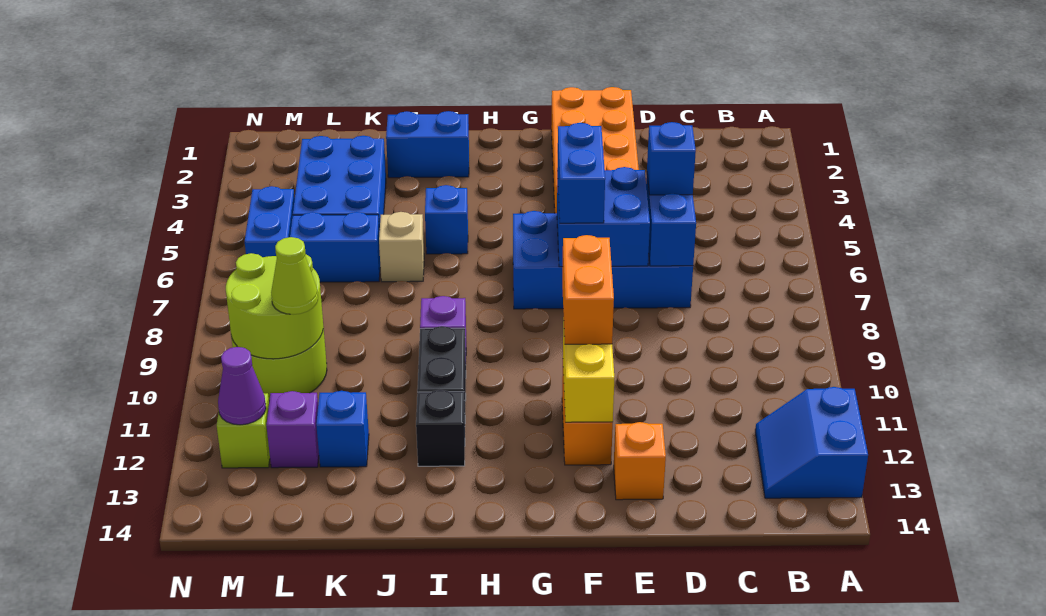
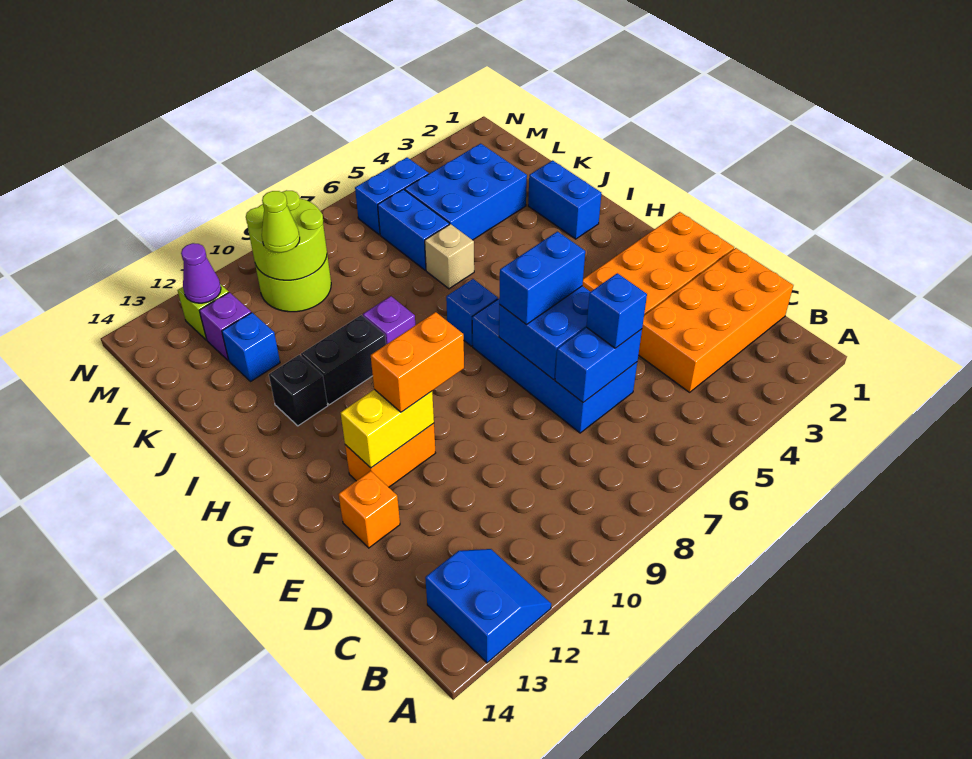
blue 2x2 slope [755,387,868,498] -> blue 2x2 slope turned to [425,549,551,663]
none -> orange 2x4 brick [638,248,793,392]
blue 1x1 brick [425,185,468,254] -> blue 1x1 brick moved to [446,279,498,346]

